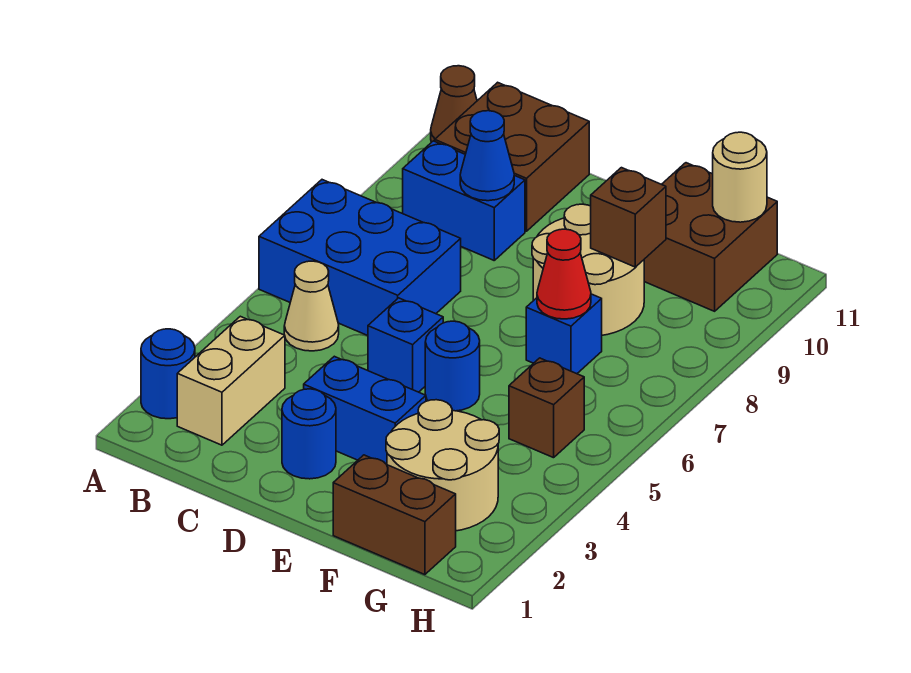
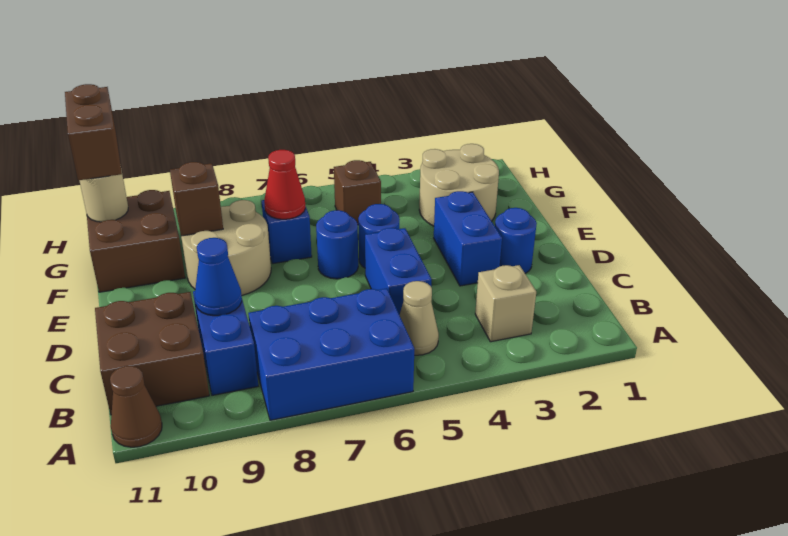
blue 1x1 round brick [141,329,195,419] -> blue 1x1 round brick moved to [316,210,358,279]
blue 2x3 brick [259,180,461,336] -> blue 2x3 brick turned to [248,288,414,420]
tan 1x2 brick [177,316,285,445] -> tan 1x1 brick [475,265,536,342]
blue 1x1 brick [368,298,443,392] -> blue 1x2 brick [365,228,432,315]
brown 1x2 brick [333,455,456,575] -> brown 1x2 brick moved to [65,84,122,180]

